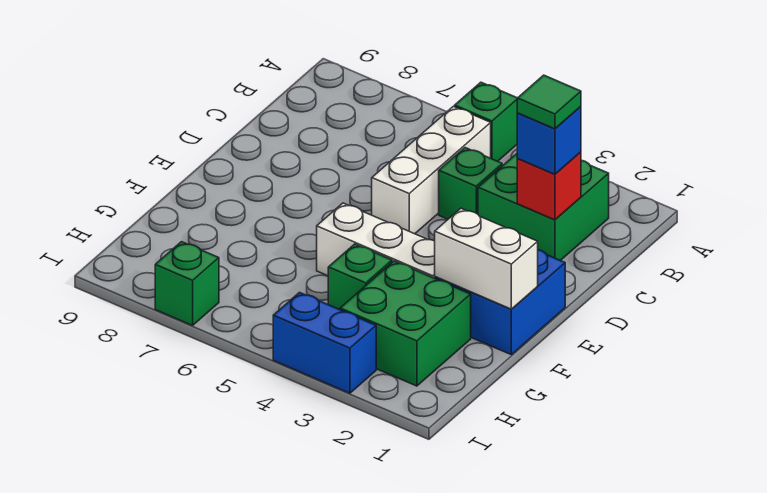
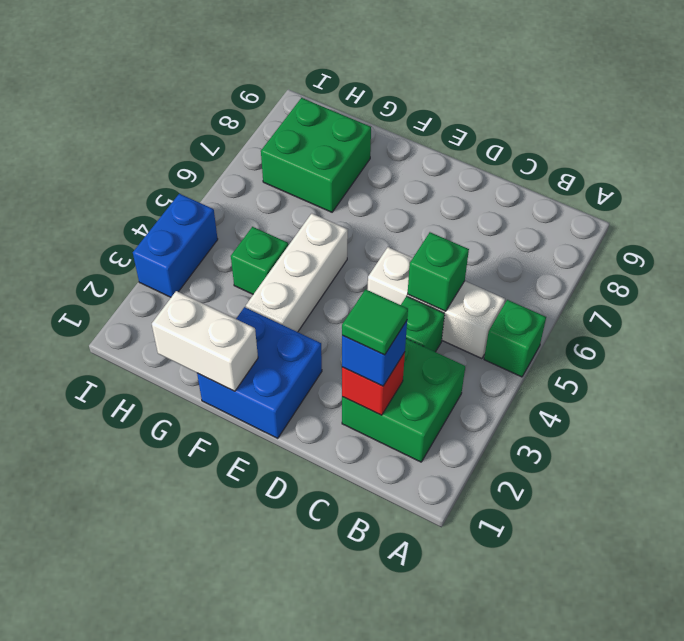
white 1x2 brick [435,208,538,309] -> white 1x2 brick turned to [152,291,258,391]
green 2x2 brick [340,261,471,386] -> green 2x2 brick moved to [261,98,371,212]
green 1x1 brick [155,242,219,325] -> green 1x1 brick moved to [408,232,469,311]

